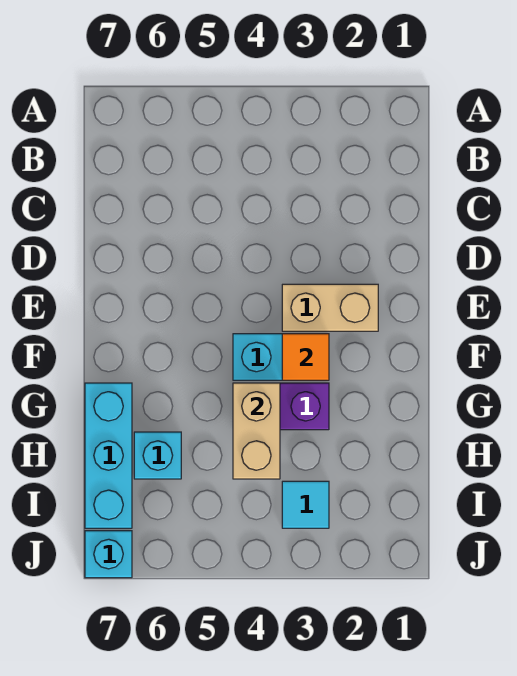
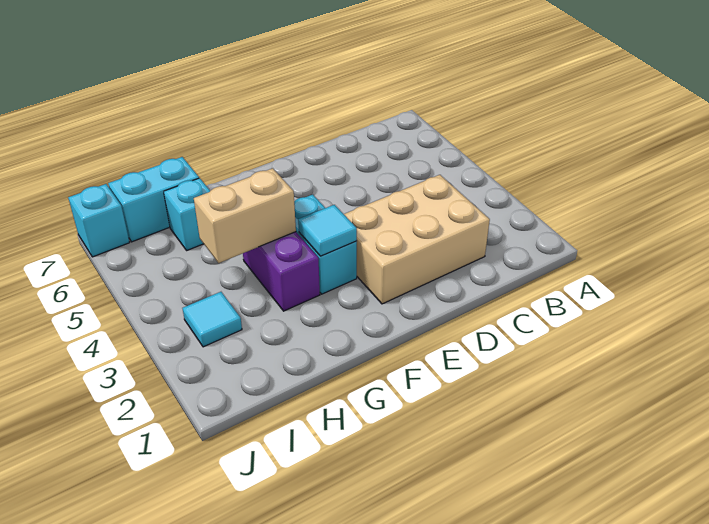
tan 1x2 brick [282,284,378,331] -> tan 2x3 brick [344,175,490,304]
orange 1x1 tile [282,334,329,380] -> cyan 1x1 tile [298,205,357,256]
cyan 1x3 brick [85,383,132,528] -> cyan 1x2 brick [108,157,199,242]

